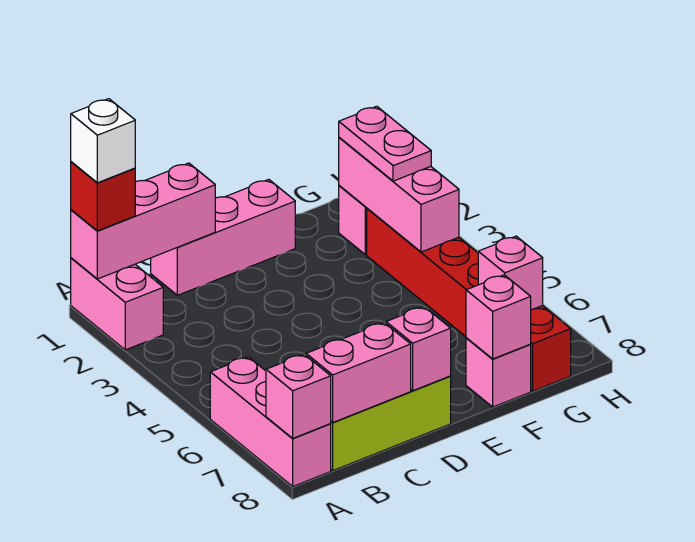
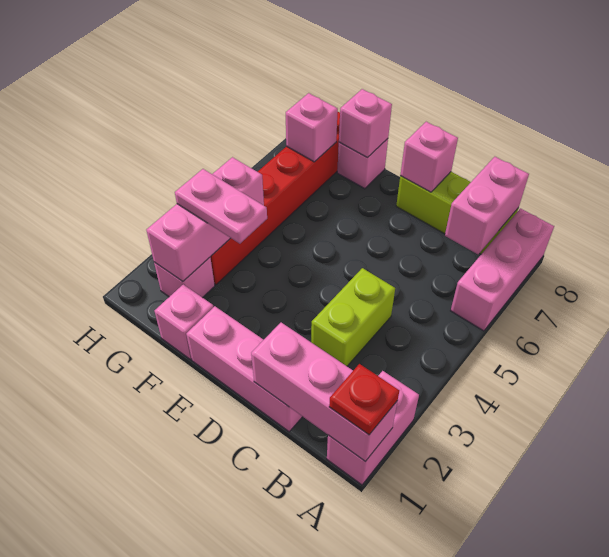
red 1x1 brick [71,162,135,231] -> red 1x1 plate [329,364,399,435]
white 1x1 brick [71,99,135,183] -> none
pink 1x1 brick [266,354,331,438] -> pink 1x1 brick moved to [154,284,213,360]
pink 1x2 brick [306,323,411,423] -> pink 1x2 brick turned to [445,157,529,254]
none -> lime 1x2 brick [311,268,395,366]
pink 1x2 plate [339,106,431,181] -> pink 1x2 plate turned to [175,169,267,244]

